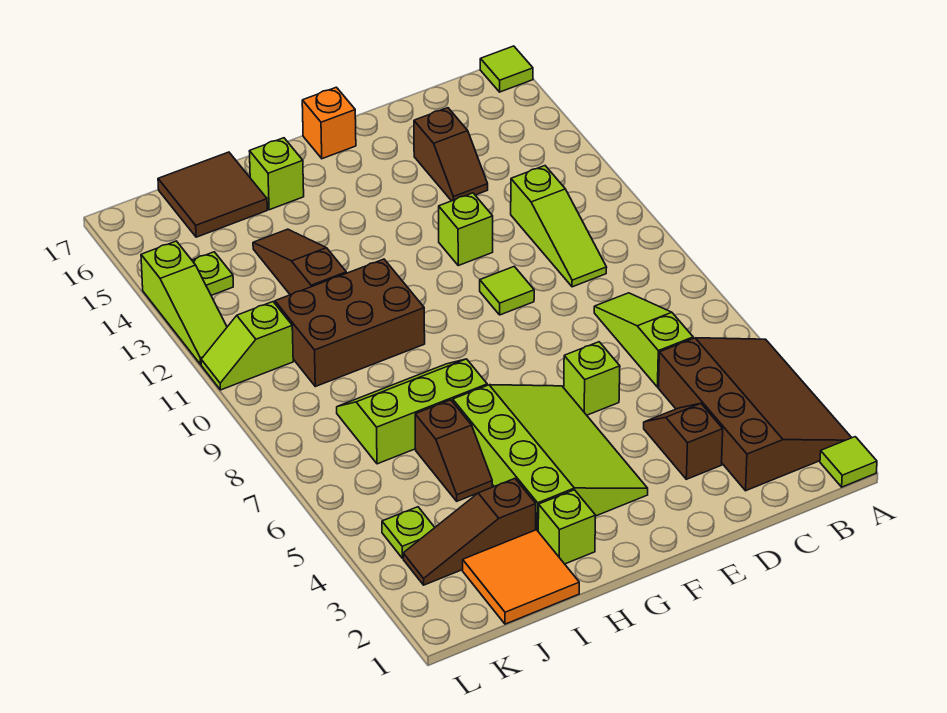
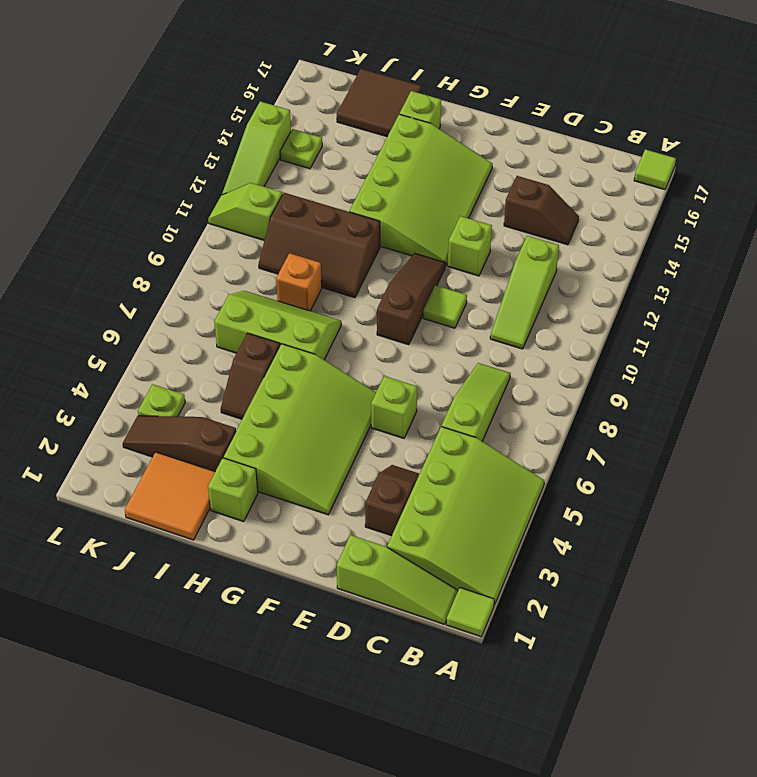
brown 3x4 slope [659,338,852,491] -> lime 3x4 slope [387,427,544,605]
none -> lime 1x3 slope [337,535,458,624]
brown 1x2 slope [414,108,488,201] -> brown 1x2 slope turned to [504,176,579,245]
none -> lime 3x4 slope [349,114,492,265]
orange 1x1 brick [302,87,356,159] -> orange 1x1 brick moved to [276,253,322,311]
brown 2x3 brick [275,259,425,387] -> brown 2x3 slope [259,193,380,298]
brown 1x3 slope [253,229,346,295] -> brown 1x3 slope moved to [377,253,446,345]

